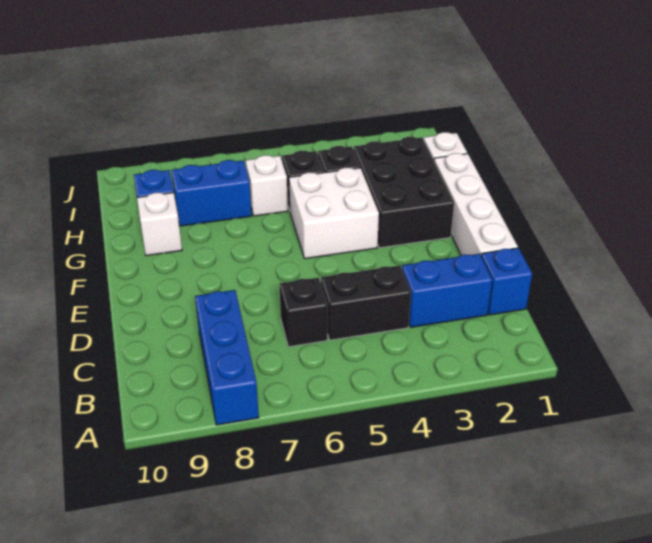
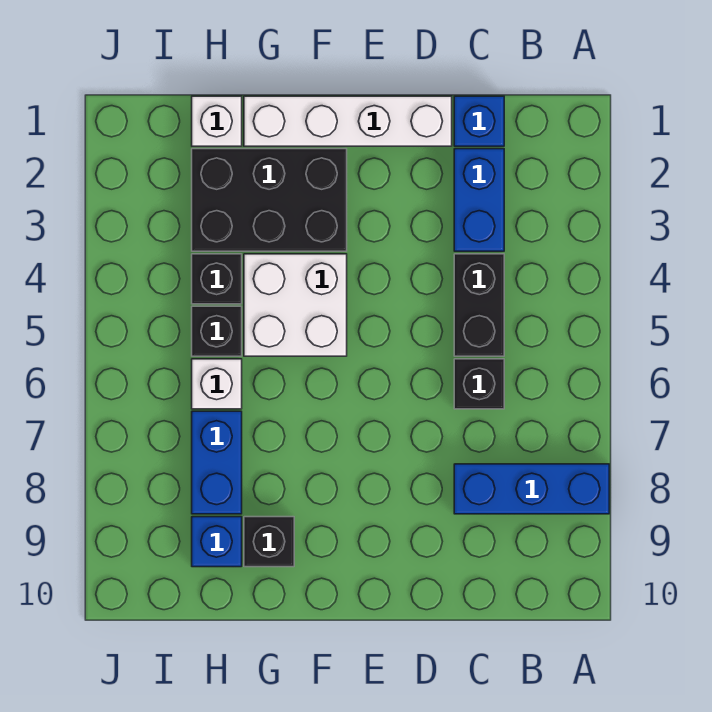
white 1x1 brick [137,193,182,256] -> black 1x1 brick [244,517,294,567]

